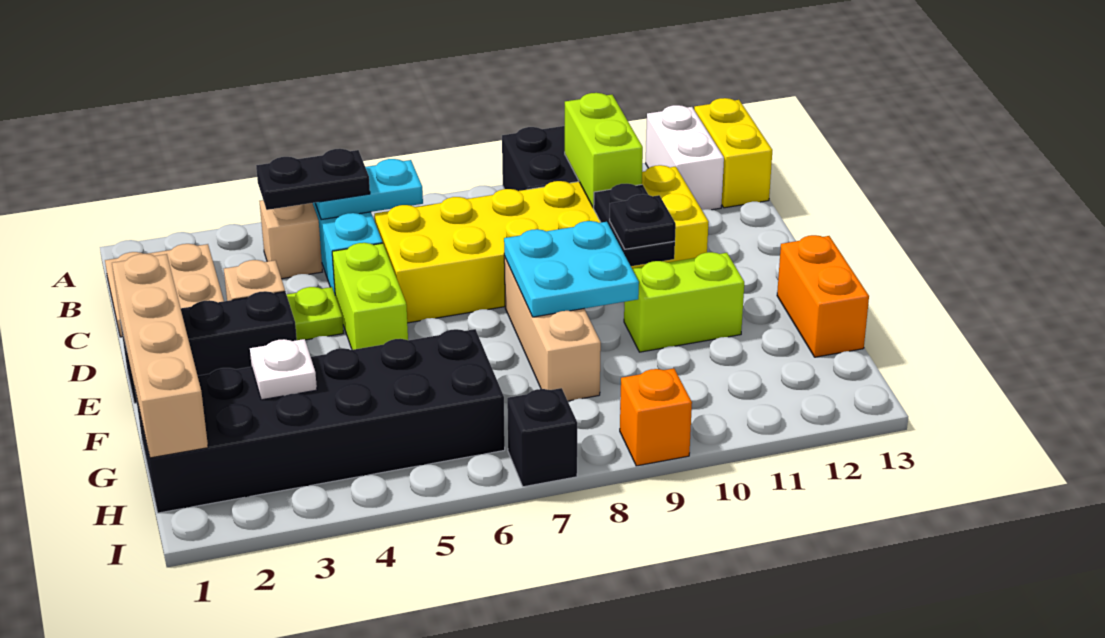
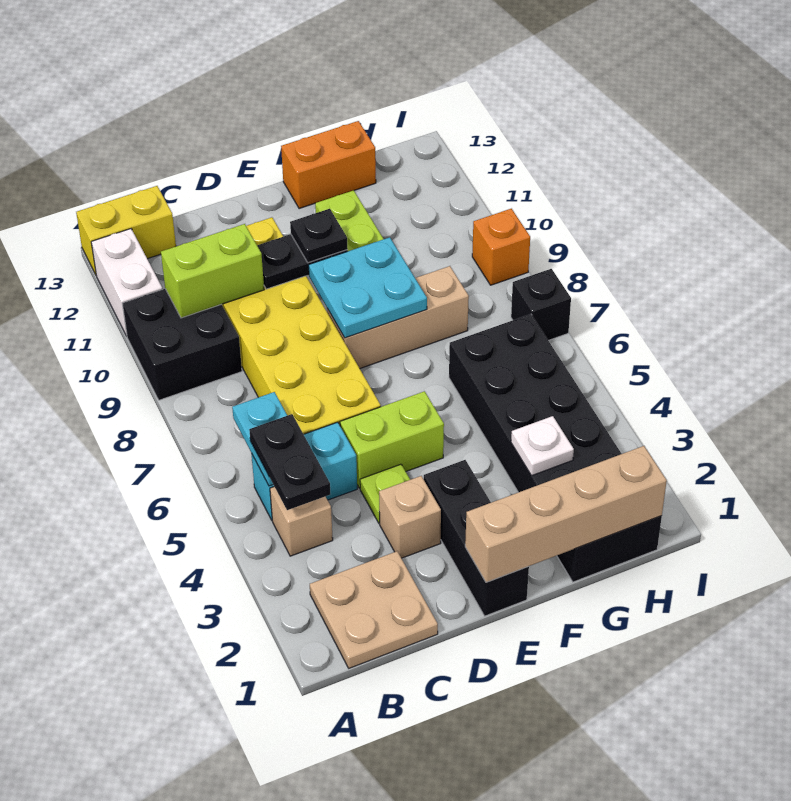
white 1x2 brick [646,105,724,210] -> white 1x2 brick turned to [91,229,162,336]

